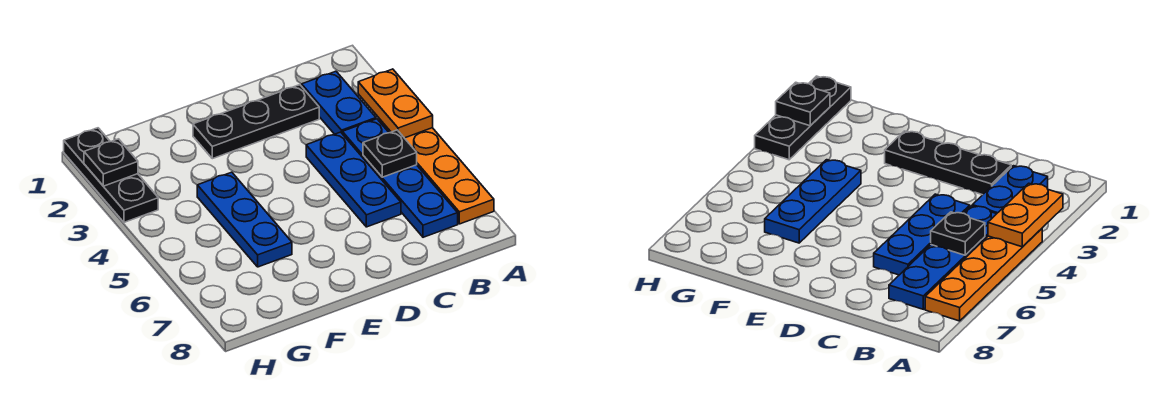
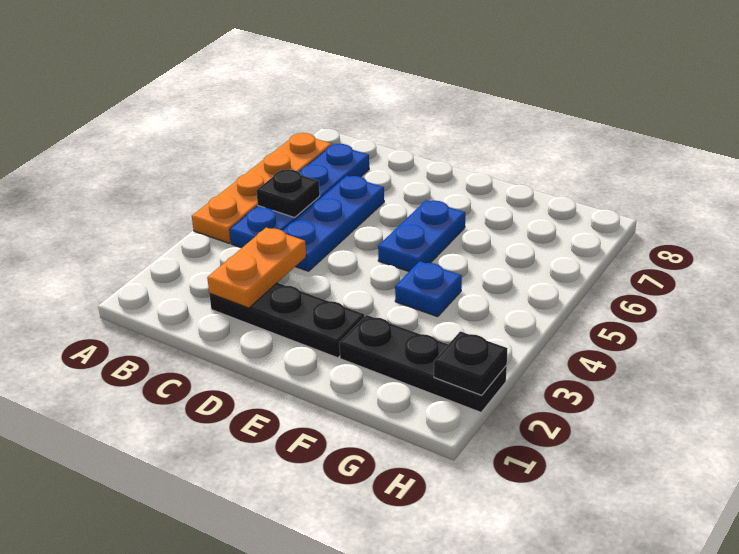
orange 1x2 plate [358,69,433,138] -> orange 1x2 plate moved to [207,228,306,308]
blue 1x2 plate [302,71,376,134] -> blue 1x2 plate moved to [378,200,465,271]
blue 1x3 plate [197,172,292,267] -> blue 1x1 plate [395,261,462,317]
black 1x3 plate [64,128,158,222] -> black 1x3 plate turned to [339,315,507,412]

